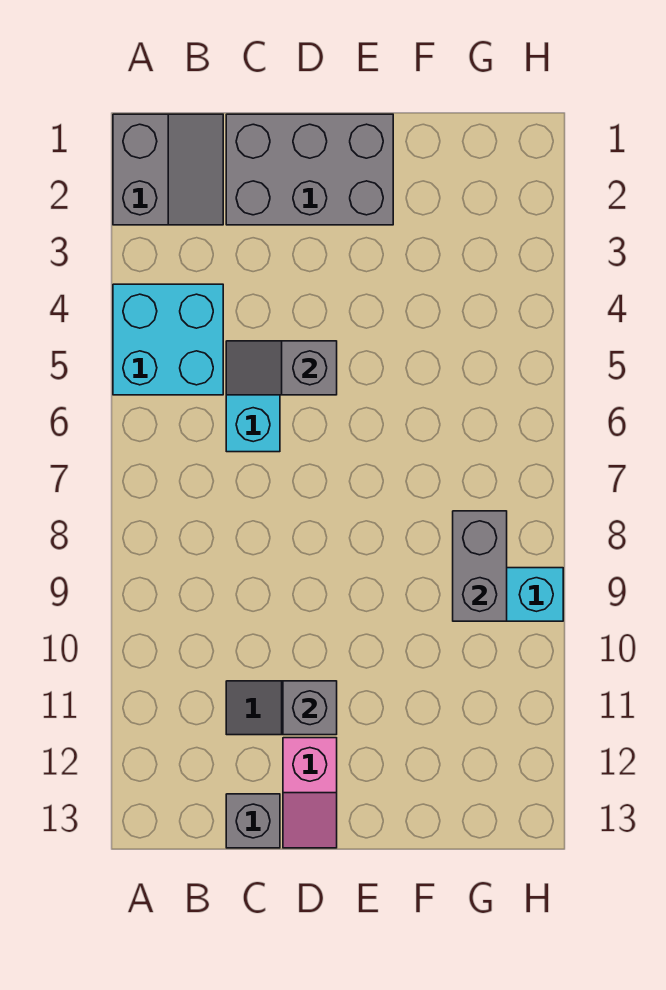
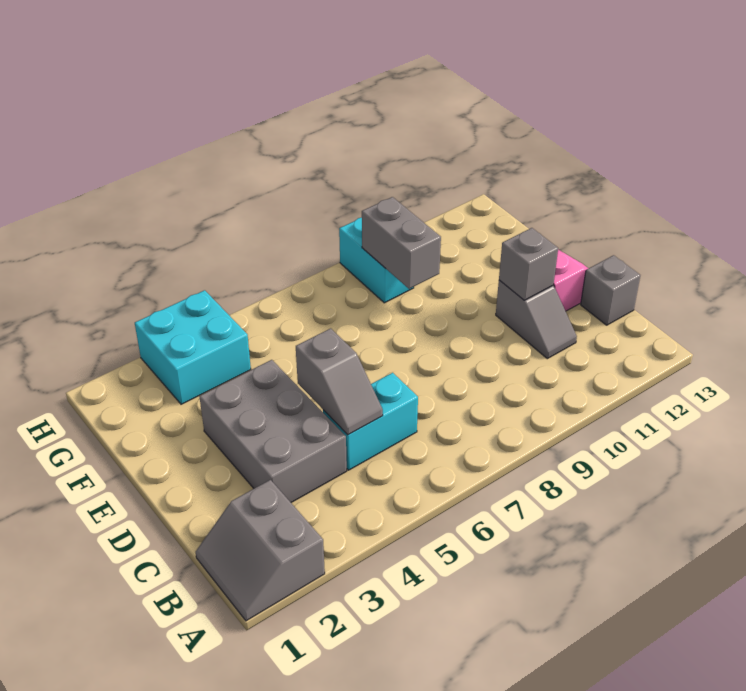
grey 2x2 slope [113,114,223,225] -> grey 2x2 slope turned to [196,480,325,621]
cyan 2x2 brick [113,284,223,395] -> cyan 2x2 brick moved to [135,290,251,404]
grey 2x3 brick [226,114,393,225] -> grey 2x3 brick moved to [199,360,347,502]
grey 1x2 brick [453,511,507,621] -> grey 1x2 brick turned to [362,197,441,289]

